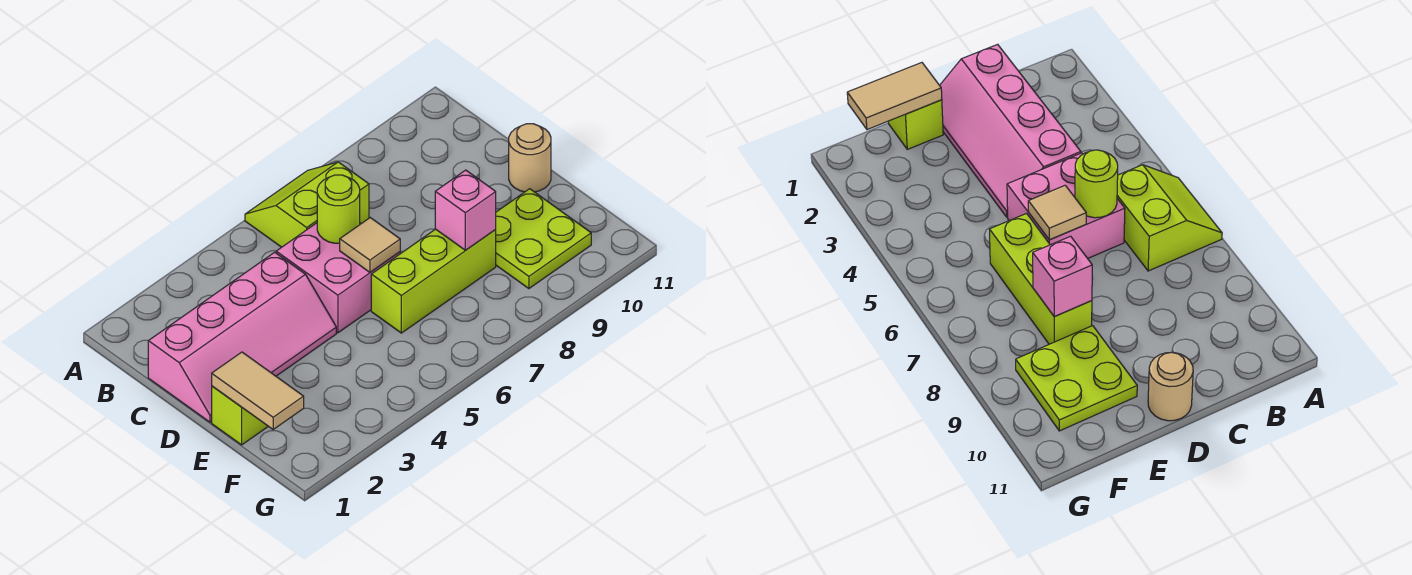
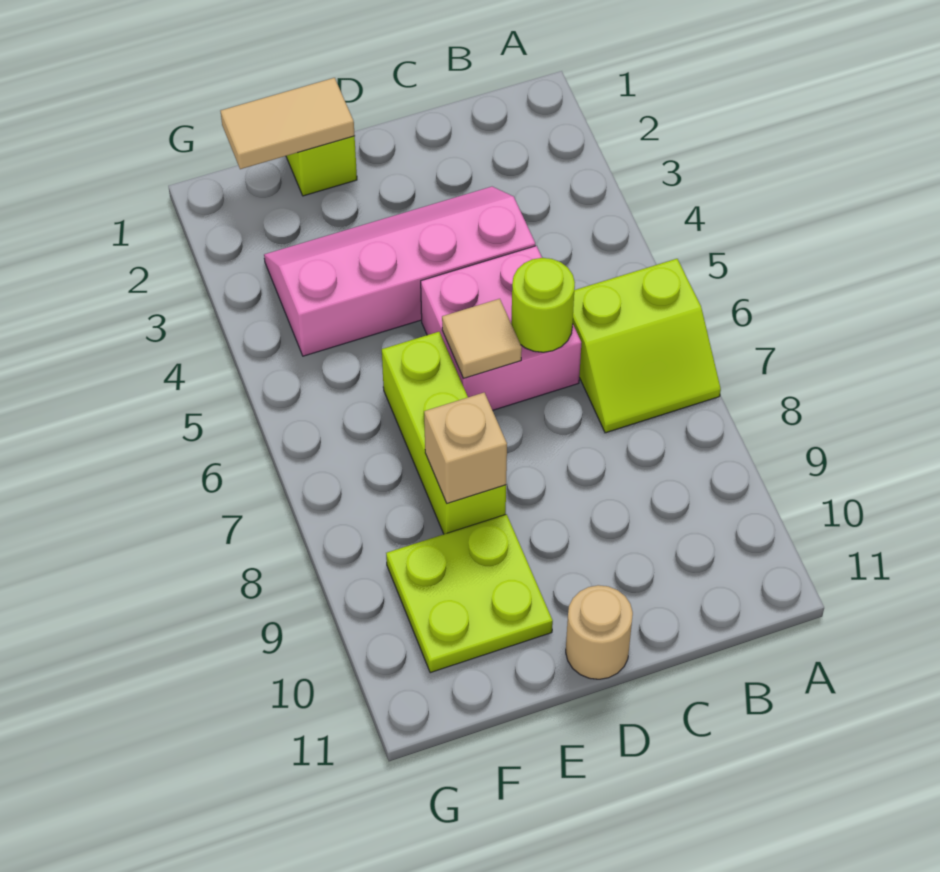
lime 2x2 slope [245,162,369,247] -> lime 2x2 slope turned to [573,259,721,433]
pink 2x4 slope [148,252,336,422] -> pink 2x4 slope turned to [264,187,535,356]
pink 1x1 brick [435,170,496,250] -> tan 1x1 brick [424,393,507,504]

